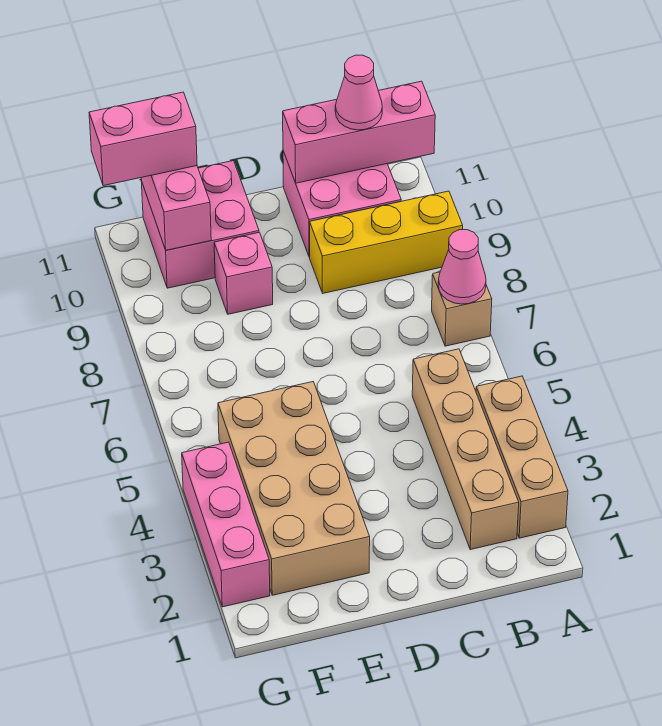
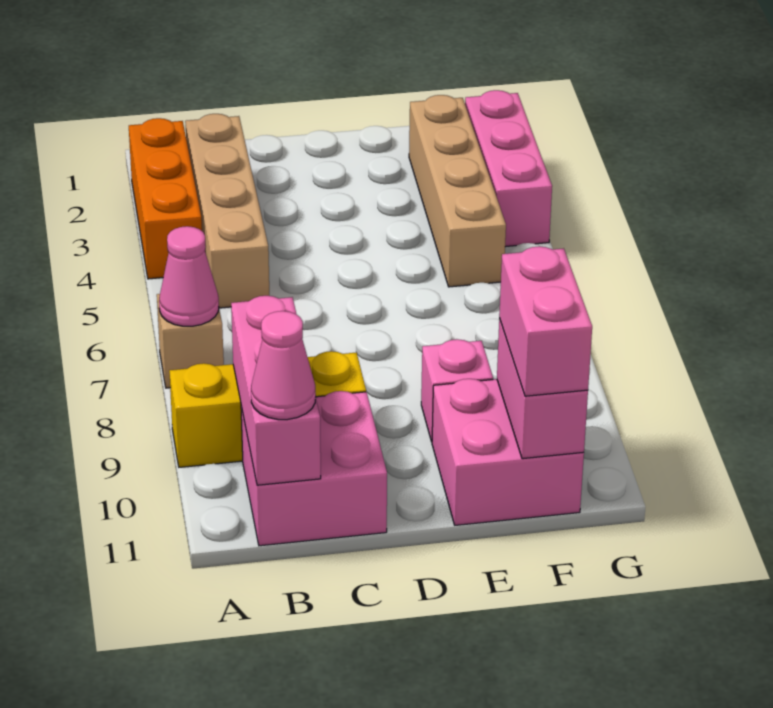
tan 1x3 brick [476,376,568,538] -> orange 1x3 brick [129,118,202,279]
pink 1x3 brick [283,81,435,183] -> pink 1x3 brick turned to [231,296,321,485]
tan 2x4 brick [218,382,370,595] -> tan 1x4 brick [409,95,506,287]
pink 1x2 brick [89,92,197,186] -> pink 1x2 brick turned to [499,246,592,396]

